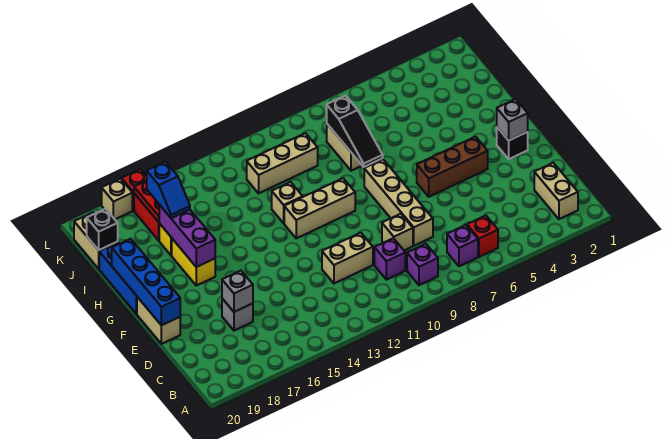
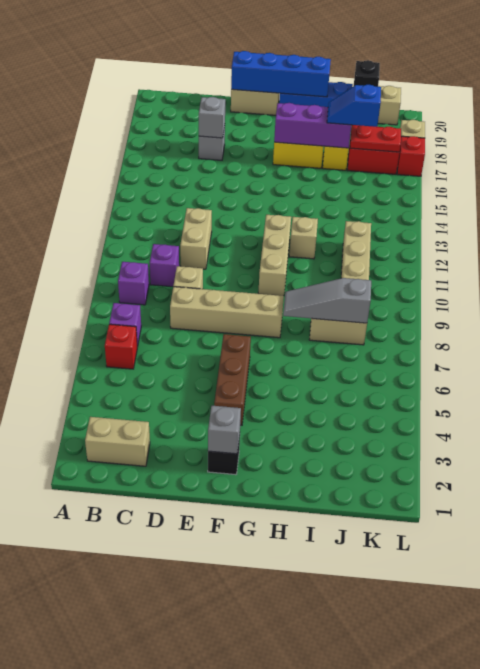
black 1x3 slope [327,96,383,167] -> grey 1x3 slope [283,278,371,323]

